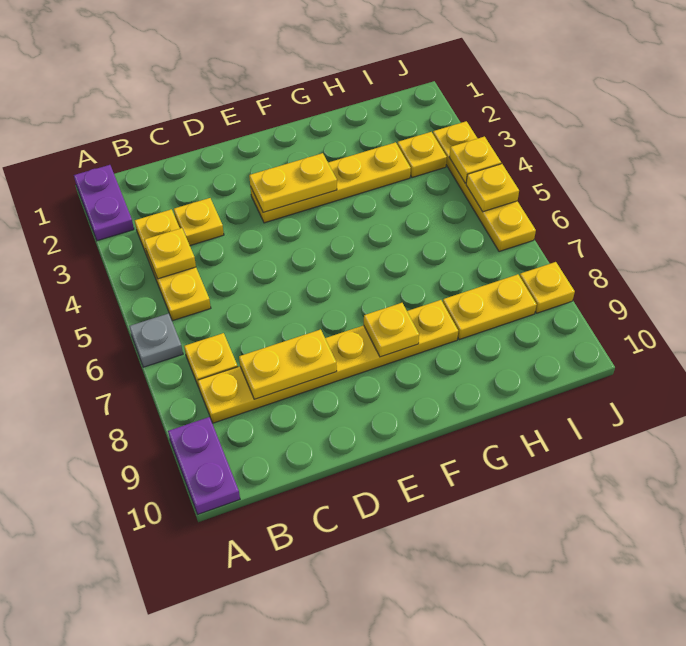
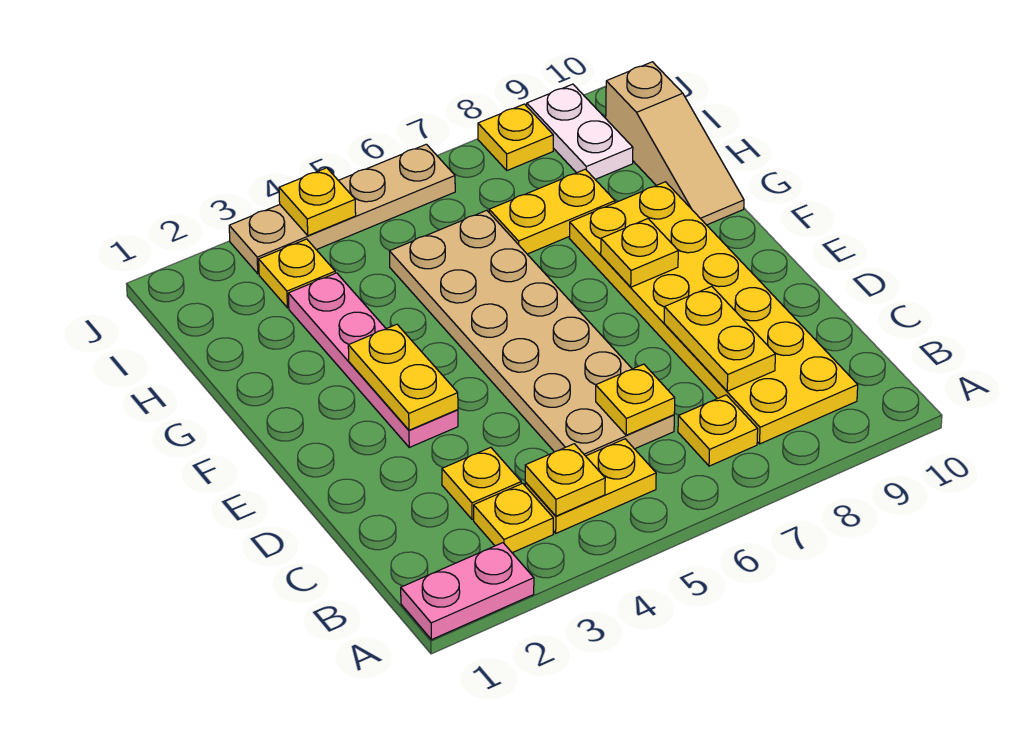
purple 1x2 plate [74,165,134,241] -> pink 1x2 plate [401,543,534,640]
grey 1x1 plate [129,313,183,367] -> none
purple 1x2 plate [168,417,240,514] -> none
yellow 1x6 plate [198,300,458,423] -> yellow 2x6 plate [569,182,858,444]
none -> tan 2x6 plate [390,210,674,456]
yellow 1x4 plate [250,142,411,223] -> pink 1x4 plate [288,273,458,447]
none -> tan 1x3 slope [606,62,744,225]
yellow 1x2 plate [443,274,537,340] -> yellow 1x2 plate turned to [489,169,615,254]
none -> white 1x2 plate [527,84,633,179]
yellow 1x4 plate [433,121,536,252] -> tan 1x4 plate [229,144,455,274]
yellow 1x1 plate [466,164,519,212] -> yellow 1x1 plate moved to [596,364,675,435]

